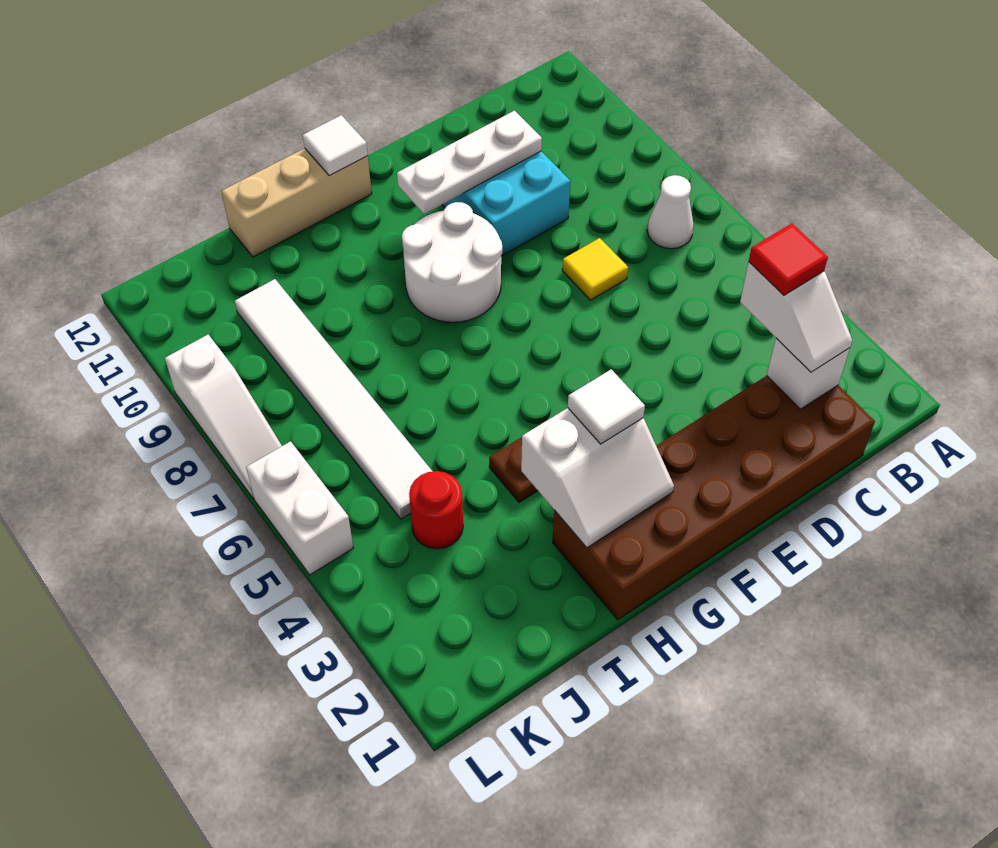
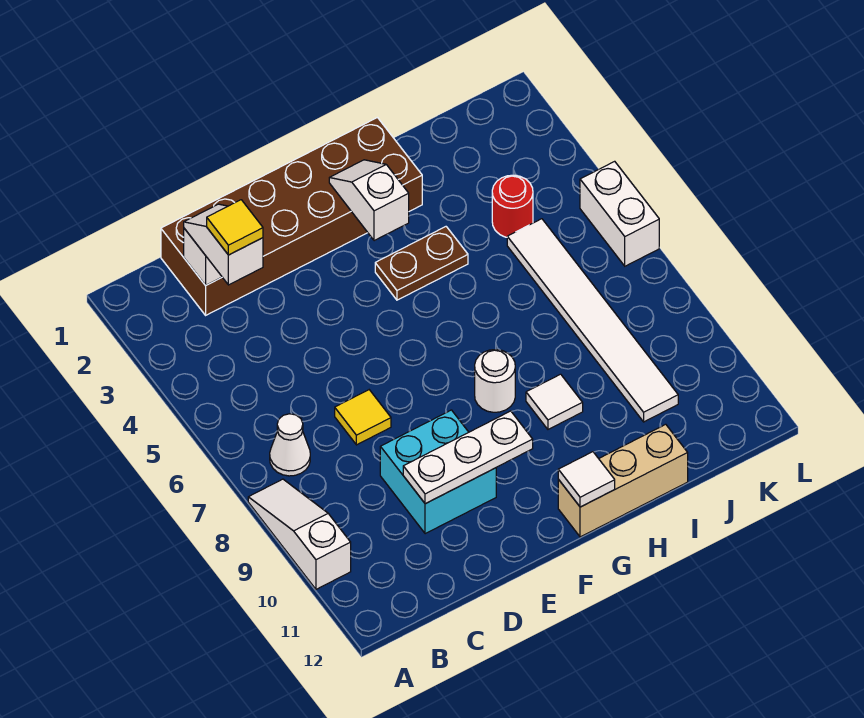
red 1x1 tile [749,223,828,295] -> yellow 1x1 tile [207,200,263,255]
white 2x2 round brick [402,202,502,322] -> white 1x1 round brick [475,350,515,412]
white 2x2 slope [521,408,674,548] -> white 1x2 slope [329,160,409,241]
white 1x1 tile [568,369,645,444] -> white 1x1 tile moved to [526,374,583,429]
white 1x3 slope [165,335,282,498] -> white 1x3 slope moved to [248,479,351,589]

